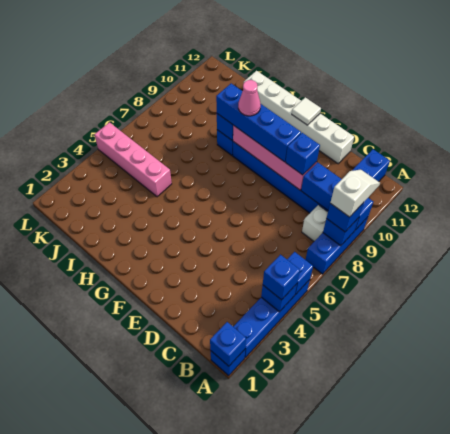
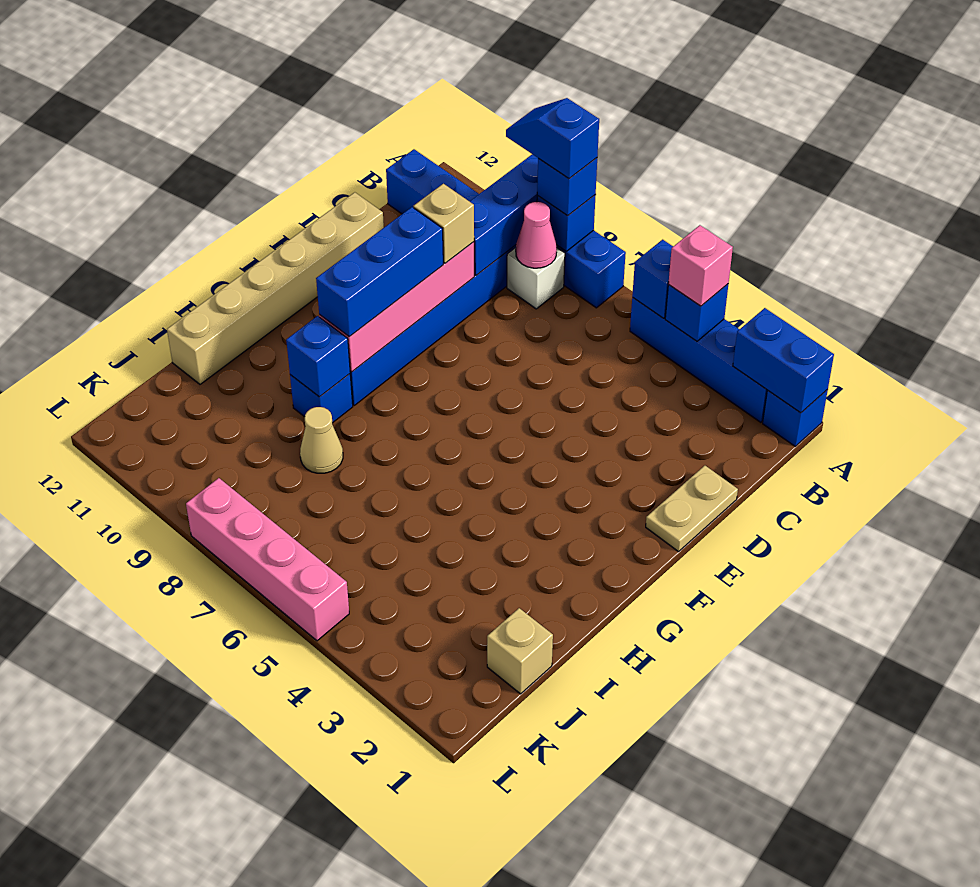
blue 1x1 brick [210,322,246,366] -> blue 1x2 brick [733,308,834,413]
blue 1x1 brick [263,255,300,300] -> pink 1x1 brick [668,225,733,306]
white 1x2 slope [330,170,380,217] -> blue 1x2 slope [506,98,599,179]
none -> tan 1x2 plate [646,466,738,552]
blue 1x1 brick [286,133,320,175] -> tan 1x1 brick [414,184,474,263]
white 1x6 brick [244,71,354,164] -> tan 1x6 brick [167,192,384,384]
blue 1x4 brick [216,84,301,162] -> blue 1x3 brick [316,207,443,337]
white 1x1 tile [292,97,321,125] -> none
pink 1x1 cone [238,80,261,116] -> pink 1x1 cone moved to [516,202,557,268]
pink 1x4 brick [94,122,172,197] -> pink 1x4 brick turned to [186,478,349,641]
none -> tan 1x1 cone [300,407,343,473]
none -> tan 1x1 brick [487,608,553,694]

